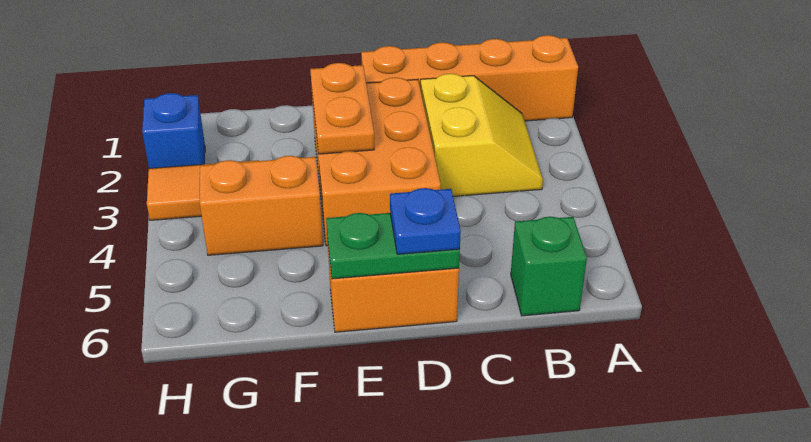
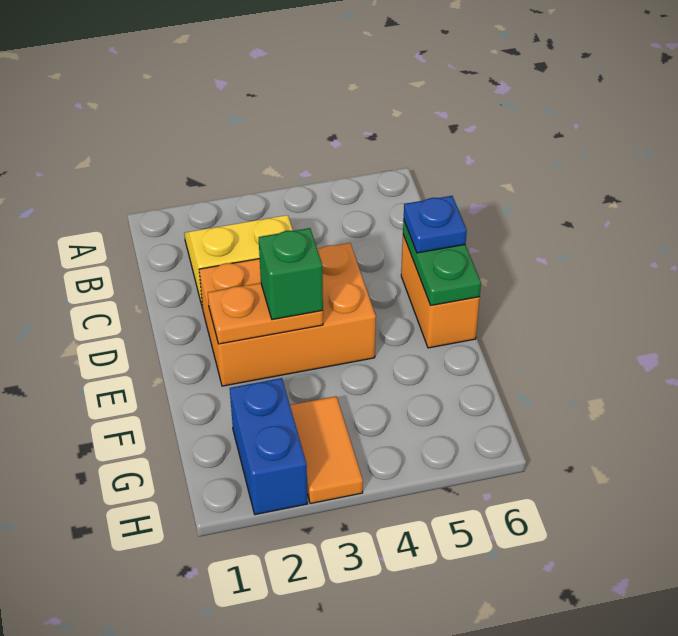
orange 1x4 brick [361,35,578,121] -> none
green 1x1 brick [511,217,587,316] -> green 1x1 brick moved to [259,228,323,320]
orange 1x2 brick [200,156,323,255] -> none
blue 1x1 brick [142,93,205,168] -> blue 1x2 brick [230,378,308,515]

